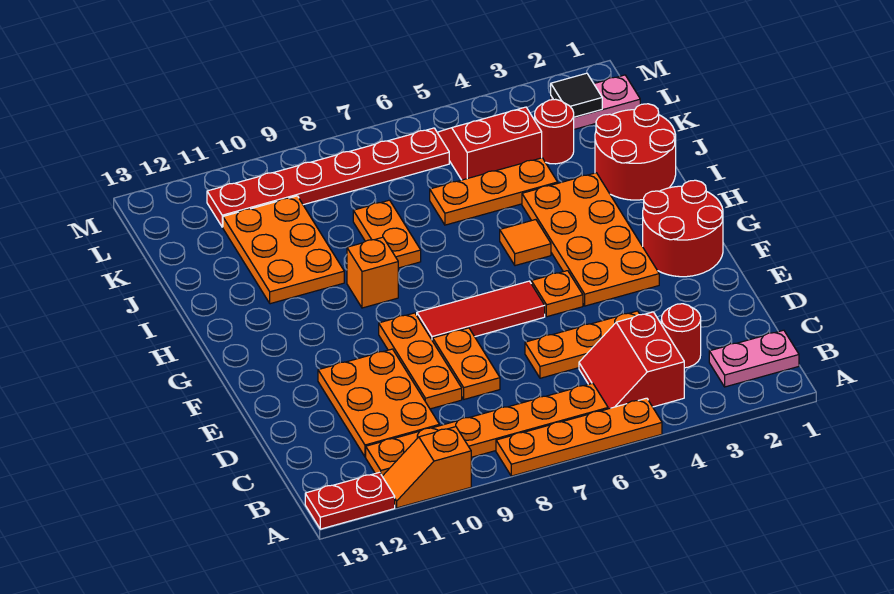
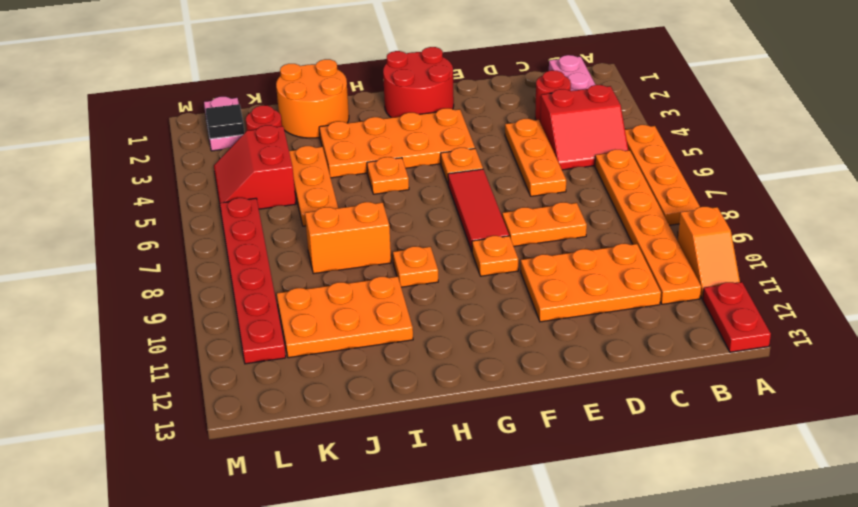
orange 1x3 plate [379,313,462,409] -> orange 1x1 plate [472,236,518,276]
orange 1x1 tile [500,220,551,266] -> orange 1x1 plate [367,157,409,194]
orange 1x1 brick [347,237,398,308] -> orange 1x1 plate [393,246,438,287]
red 2x2 round brick [595,104,676,200] -> orange 2x2 round brick [276,59,349,138]
orange 1x2 plate [353,200,421,268] -> orange 1x2 brick [305,202,391,274]

